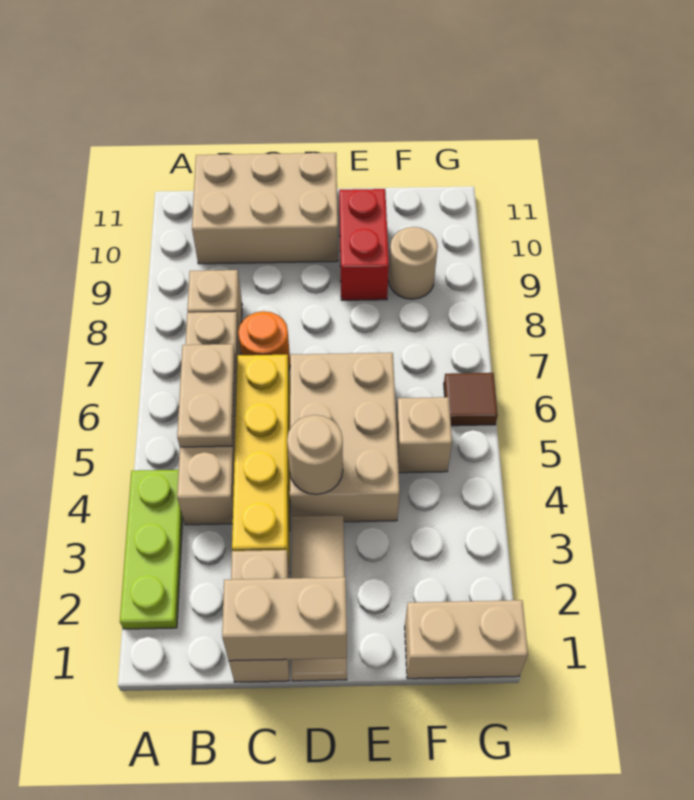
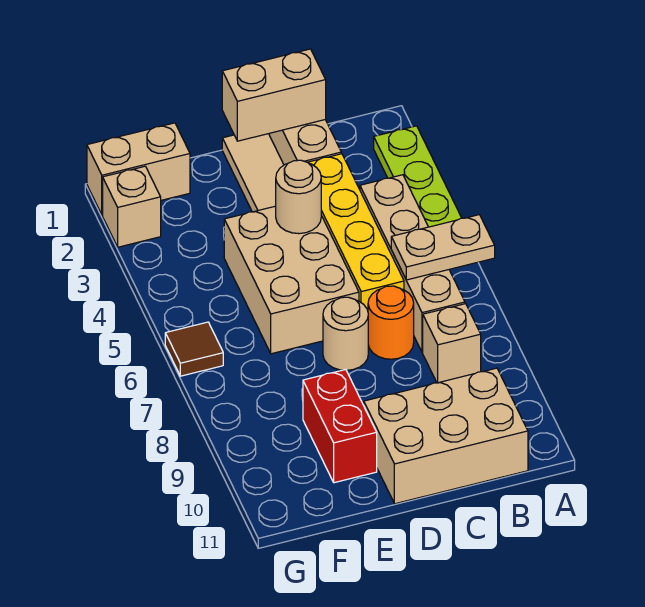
tan 1x2 plate [177,344,235,447] -> tan 1x2 plate turned to [391,215,495,280]
tan 1x1 brick [396,397,452,473] -> tan 1x1 brick moved to [103,166,161,247]
tan 1x1 round brick [389,227,438,299] -> tan 1x1 round brick moved to [323,297,368,370]

